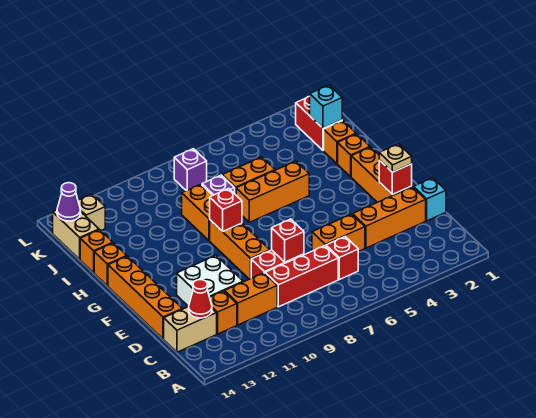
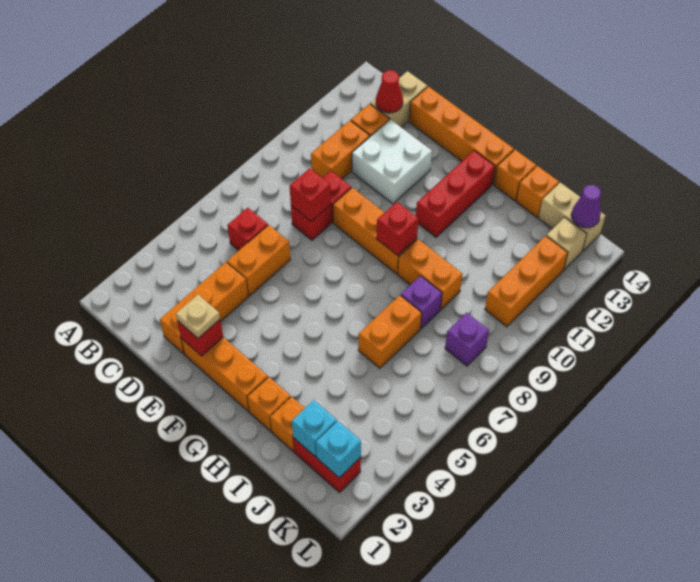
red 1x3 brick [265,246,338,307] -> red 1x3 brick moved to [416,151,495,237]
cyan 1x1 brick [413,178,446,221] -> cyan 1x1 brick moved to [316,421,361,478]
orange 1x3 brick [236,161,309,222] -> orange 1x3 brick moved to [485,236,568,327]

